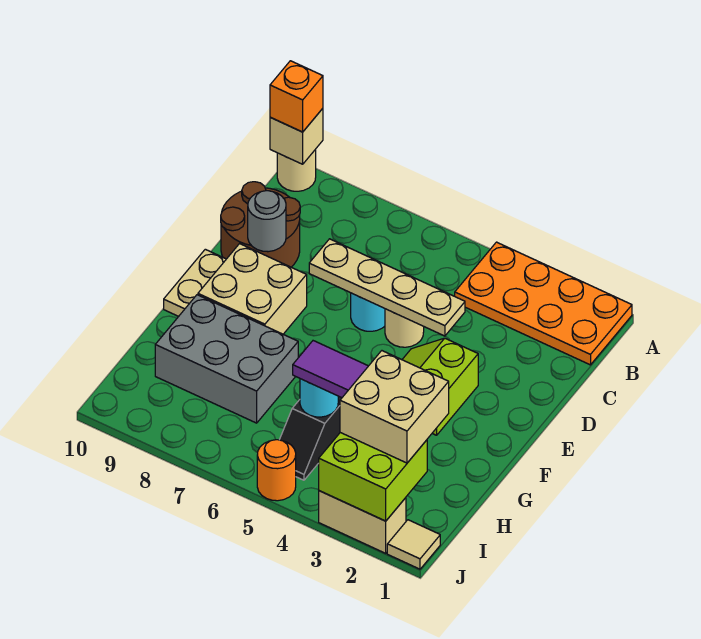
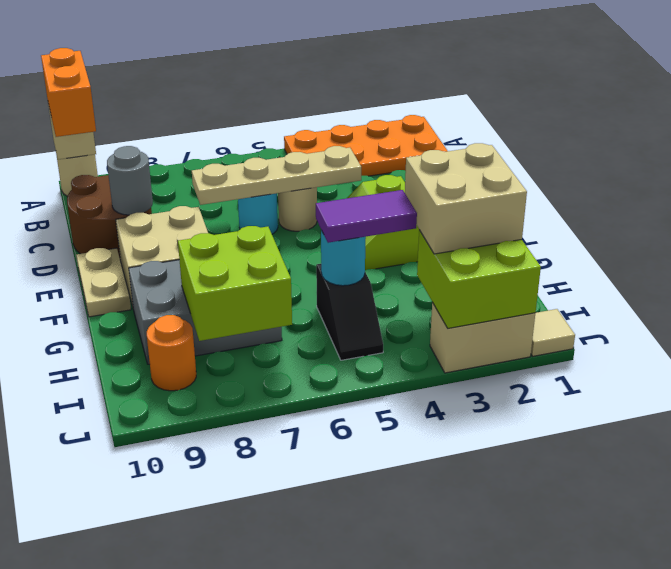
orange 1x1 brick [270,61,323,132] -> orange 1x2 brick [41,48,96,137]
none -> lime 2x2 brick [178,226,292,341]
orange 1x1 round brick [257,440,296,501] -> orange 1x1 round brick moved to [147,315,196,391]

